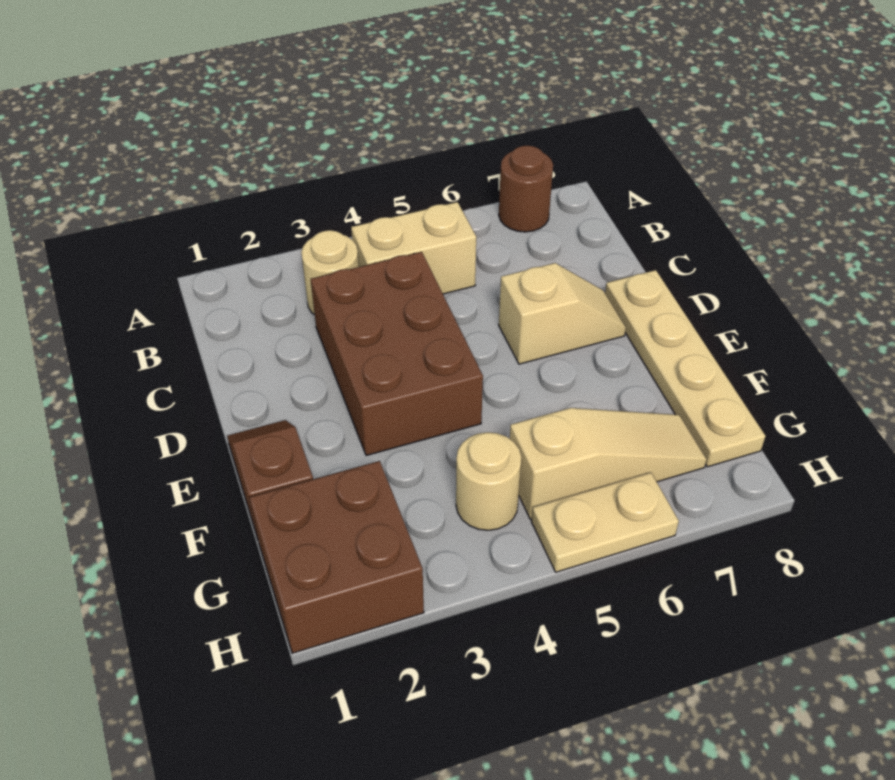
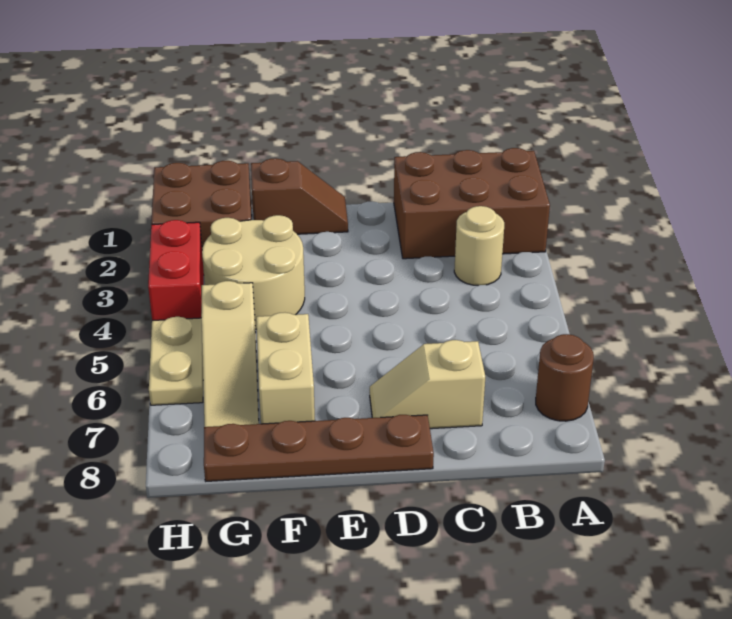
tan 1x2 brick [351,202,476,294] -> tan 1x2 brick moved to [256,313,315,424]
brown 2x3 brick [311,252,483,456] -> brown 2x3 brick moved to [394,148,550,259]
tan 1x2 slope [499,263,626,364] -> tan 1x2 slope turned to [370,340,485,429]
tan 1x4 plate [605,270,765,467] -> brown 1x4 plate [204,415,434,481]
tan 1x1 round brick [456,432,521,530] -> tan 2x2 round brick [202,215,305,329]
none -> red 1x2 brick [148,220,204,321]

